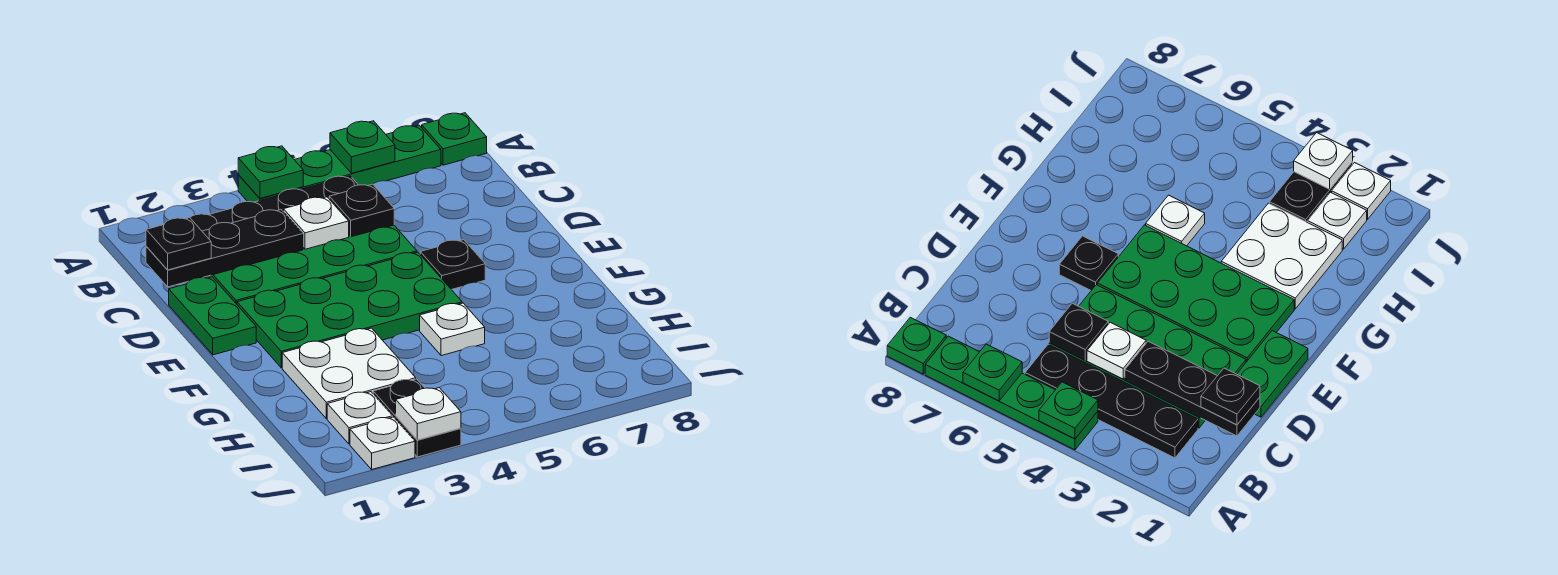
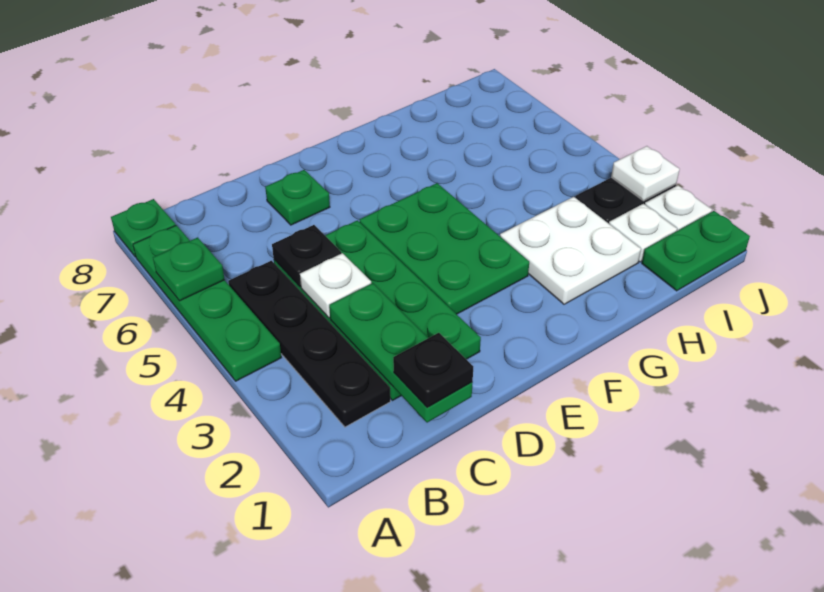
green 1x1 plate [238,146,303,198] -> green 1x1 plate moved to [265,170,330,225]
black 1x3 plate [146,210,303,287] -> green 1x3 plate [329,283,472,423]
green 1x2 plate [169,277,256,355] -> green 1x2 plate moved to [642,211,750,291]
green 2x4 plate [237,252,462,368] -> green 2x3 plate [359,183,529,314]
black 1x1 plate [420,240,485,290] -> none
white 1x1 plate [420,303,485,356] -> none

